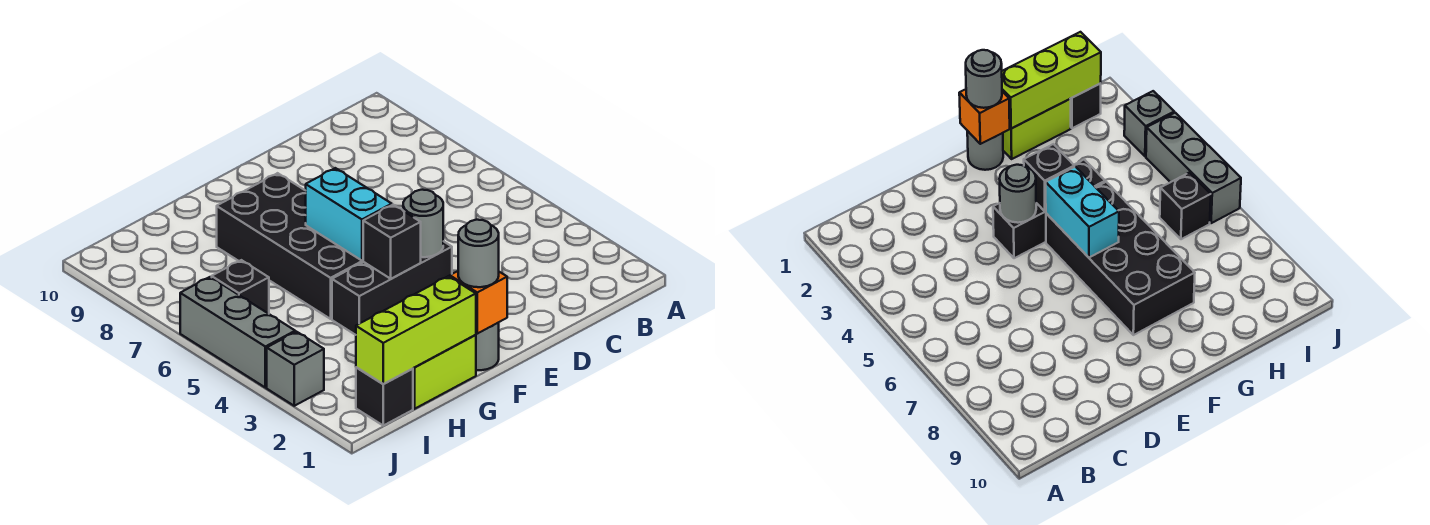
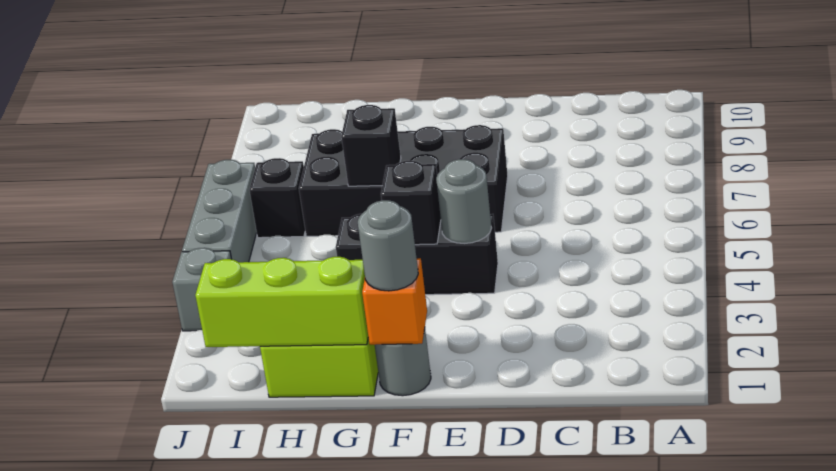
black 2x4 brick [217,173,363,319] -> black 2x4 brick turned to [299,125,508,236]
cyan 1x2 brick [306,168,392,260] -> none
black 1x1 brick [356,367,413,425] -> black 1x1 brick moved to [341,105,401,186]

